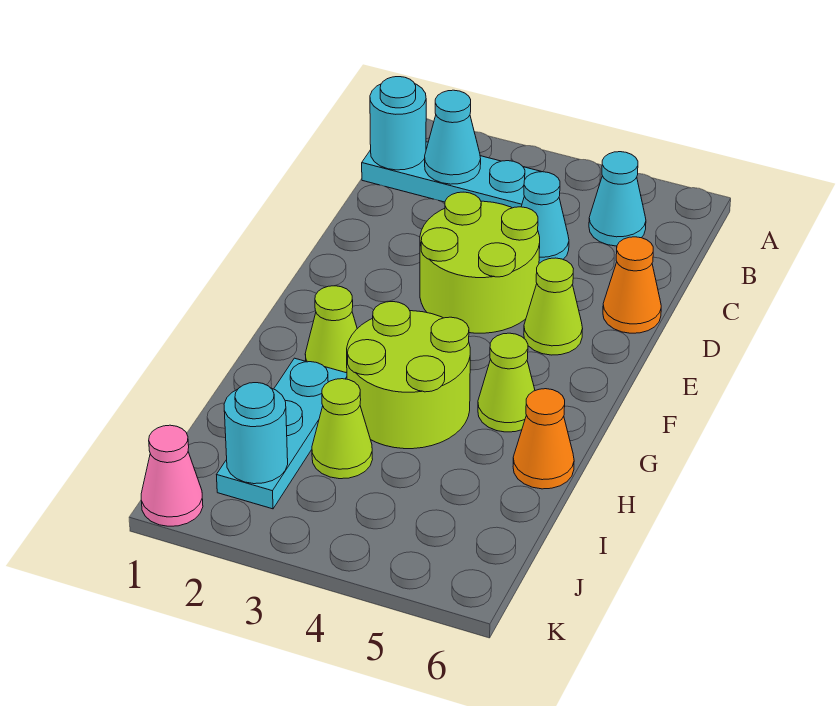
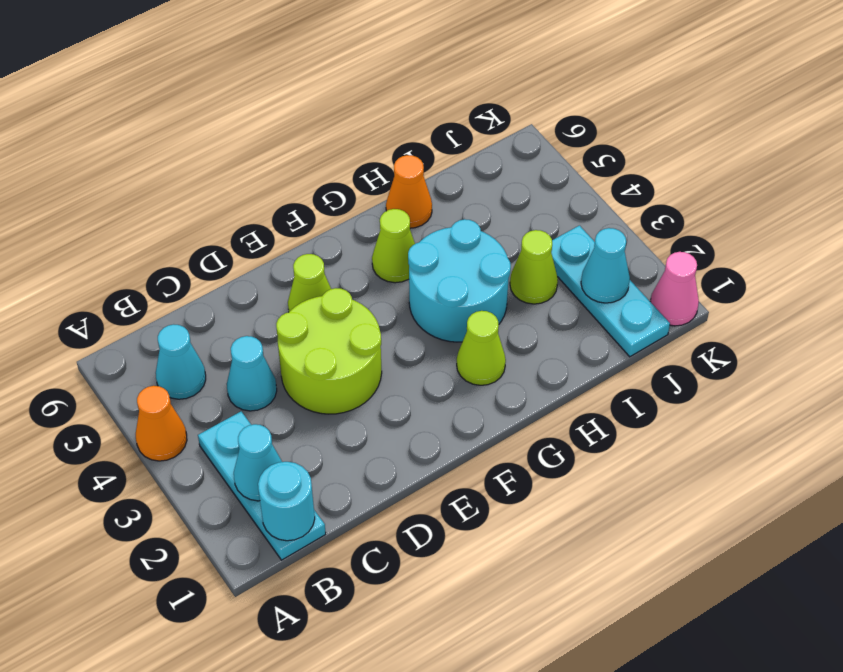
orange 1x1 cone [603,237,661,333] -> orange 1x1 cone moved to [136,386,187,461]
lime 2x2 round brick [347,302,470,449] -> cyan 2x2 round brick [408,219,511,342]
cyan 1x3 plate [217,358,347,509] -> cyan 1x3 plate turned to [551,225,670,357]
cyan 1x1 round brick [224,383,288,484] -> cyan 1x1 cone [581,228,630,303]

